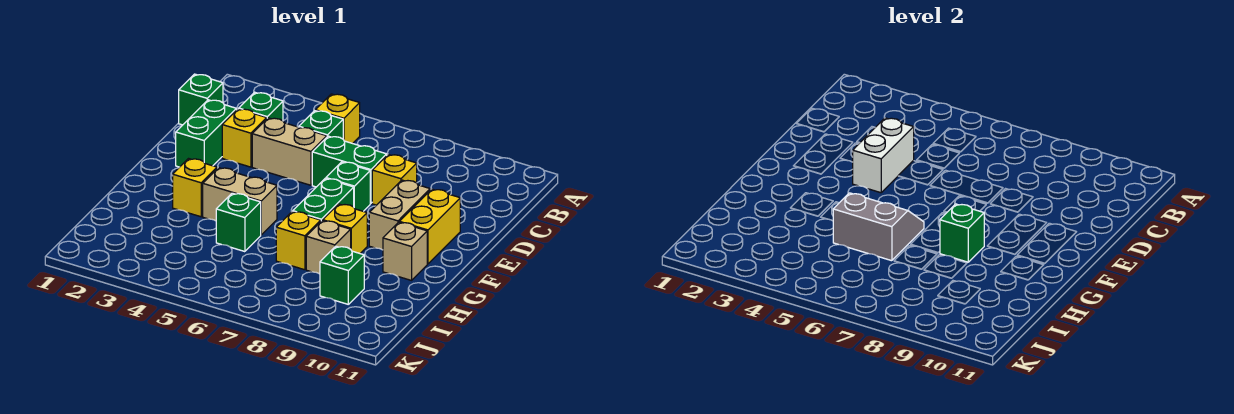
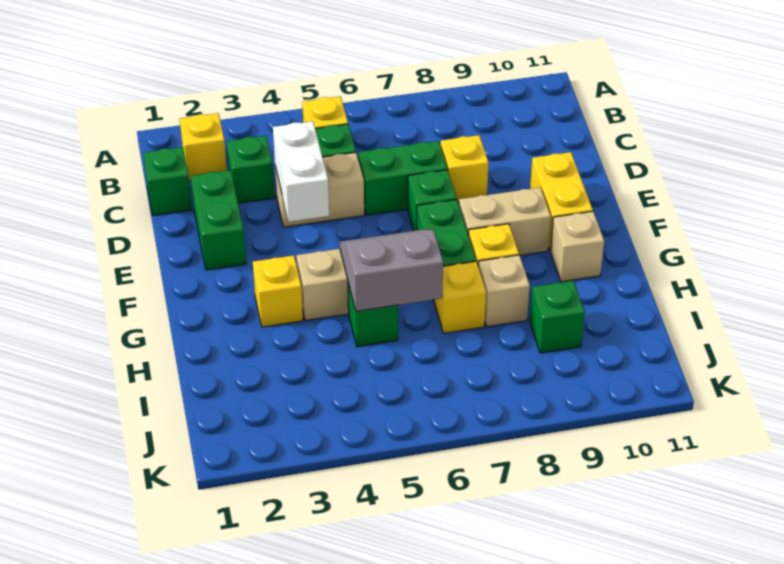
yellow 1x1 brick [222,109,267,167] -> yellow 1x1 brick moved to [180,113,227,181]
tan 1x2 brick [369,180,430,250] -> tan 1x2 brick turned to [459,187,551,255]
green 1x1 brick [940,204,984,262] -> none

